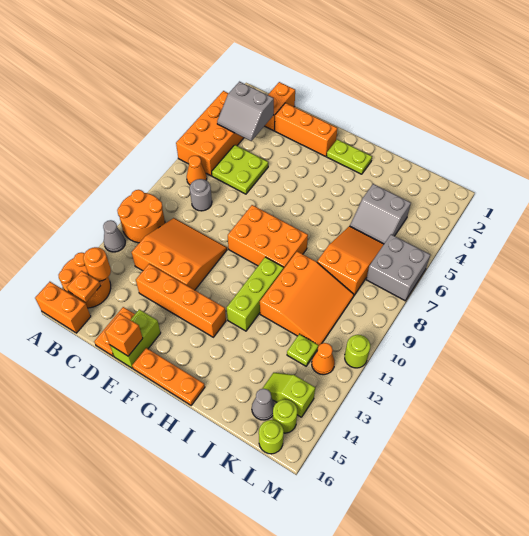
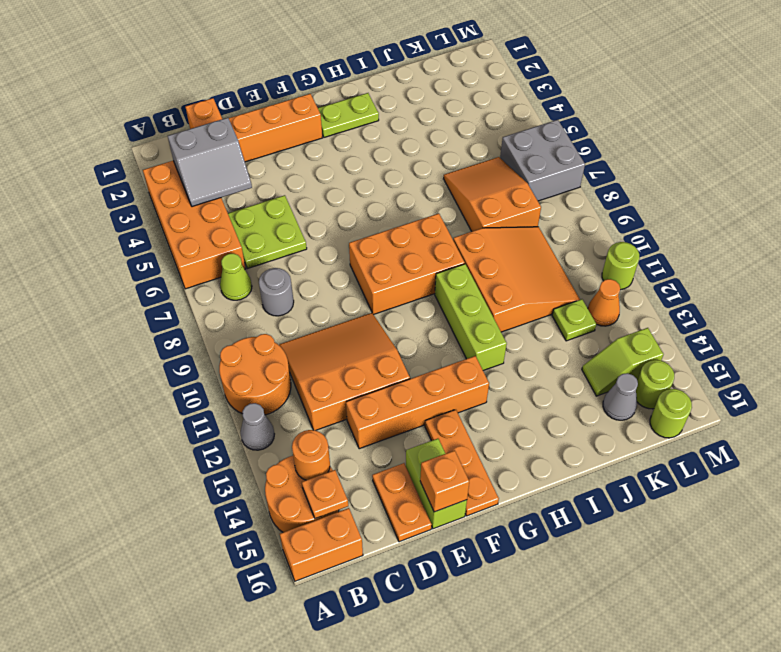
orange 1x1 cone [187,156,207,185] -> lime 1x1 cone [220,253,252,300]
orange 1x3 plate [132,348,205,405] -> orange 1x3 plate turned to [425,410,499,516]
grey 2x2 slope [350,184,411,244] -> none

